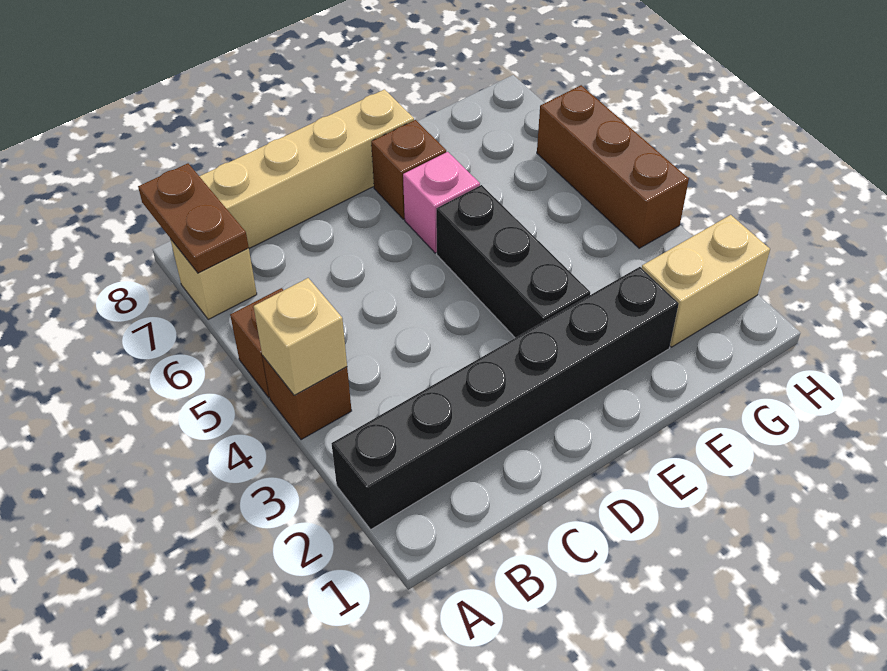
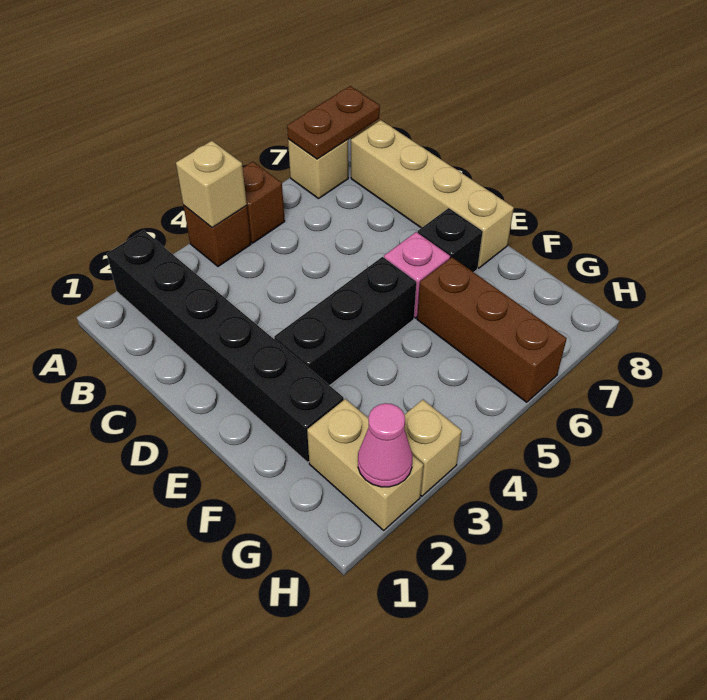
brown 1x1 brick [371,120,446,219] -> black 1x1 brick [418,208,483,272]
none -> pink 1x1 cone [358,403,412,487]
none -> tan 1x1 brick [404,400,462,496]
brown 1x3 brick [537,85,689,248] -> brown 1x3 brick turned to [417,257,567,402]

